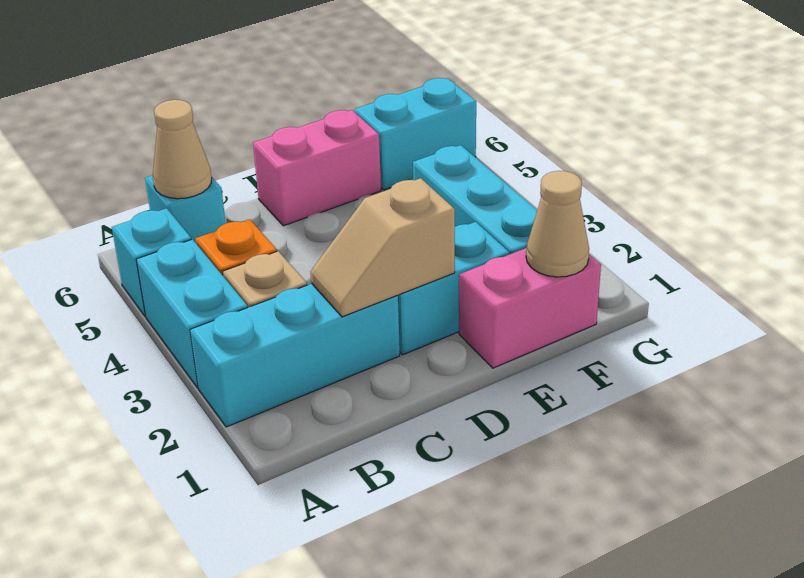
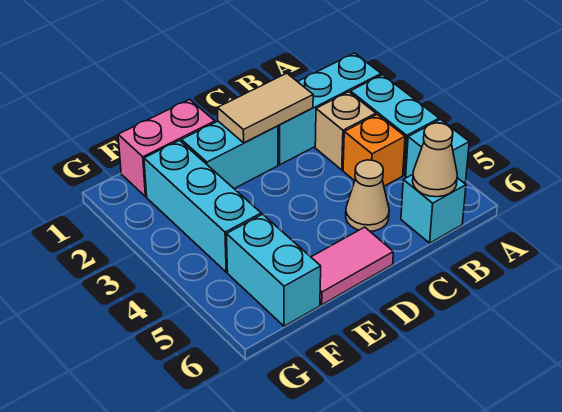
tan 1x2 slope [310,178,455,317] -> tan 1x2 tile [217,73,313,143]
pink 1x2 brick [253,110,381,226] -> pink 1x2 tile [311,227,393,305]
tan 1x1 cone [526,171,589,277] -> tan 1x1 cone moved to [346,160,389,231]
cyan 1x2 brick [354,78,476,190] -> cyan 1x2 brick turned to [226,214,321,326]

